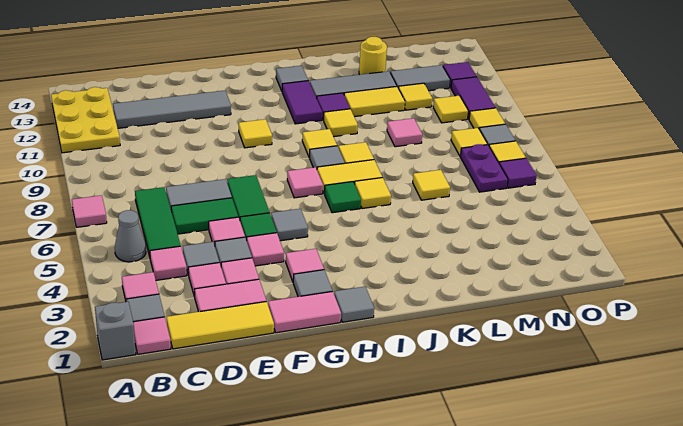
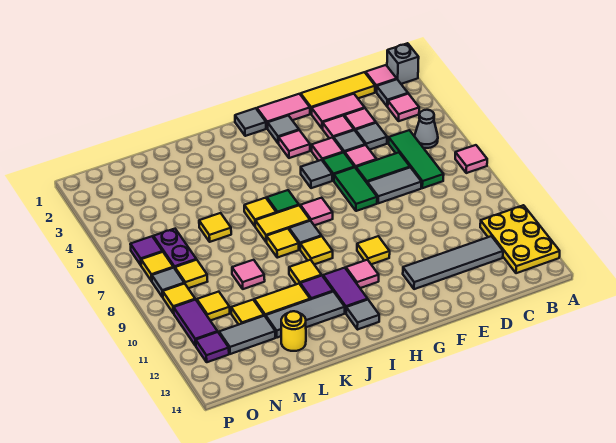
pink 1x1 tile [150,246,187,280] -> pink 1x1 tile moved to [346,260,379,288]

